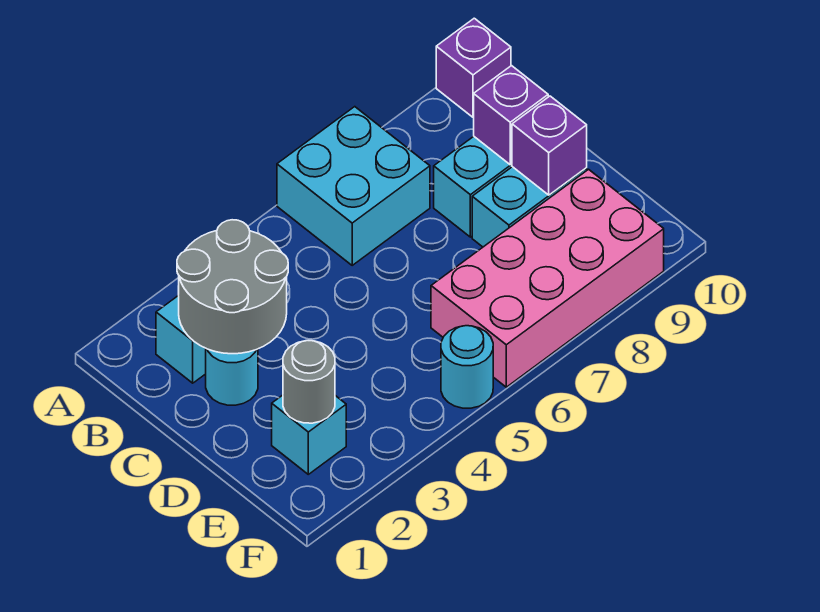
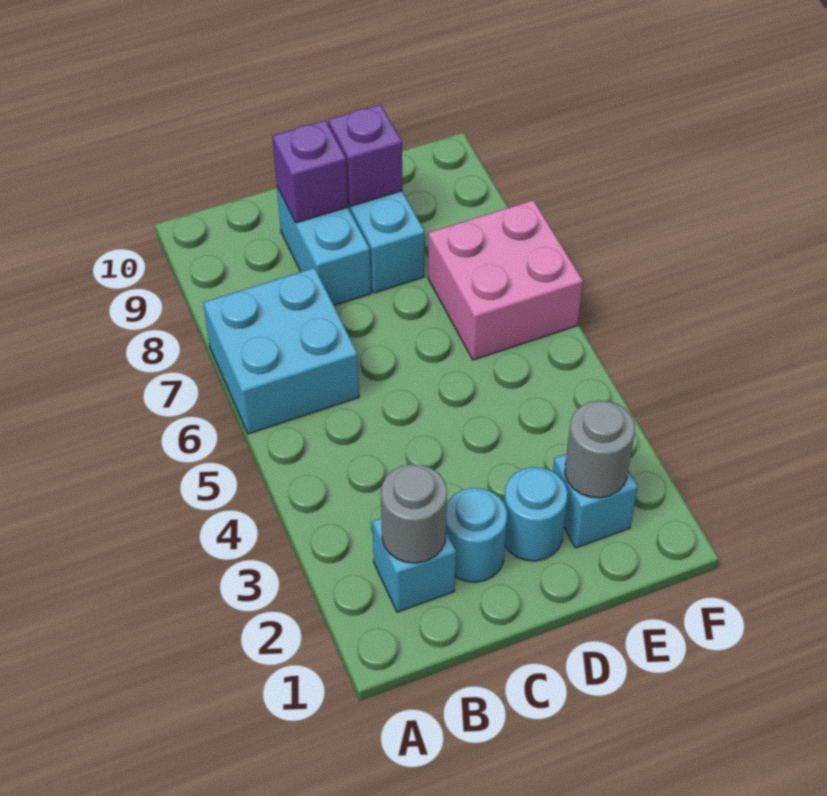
purple 1x1 brick [436,18,511,117] -> none
grey 2x2 round brick [177,220,288,354] -> grey 1x1 round brick [381,464,447,563]
pink 2x4 brick [431,169,664,387] -> pink 2x2 brick [428,200,583,360]
cyan 1x1 round brick [441,326,493,408] -> cyan 1x1 round brick moved to [504,467,568,561]

